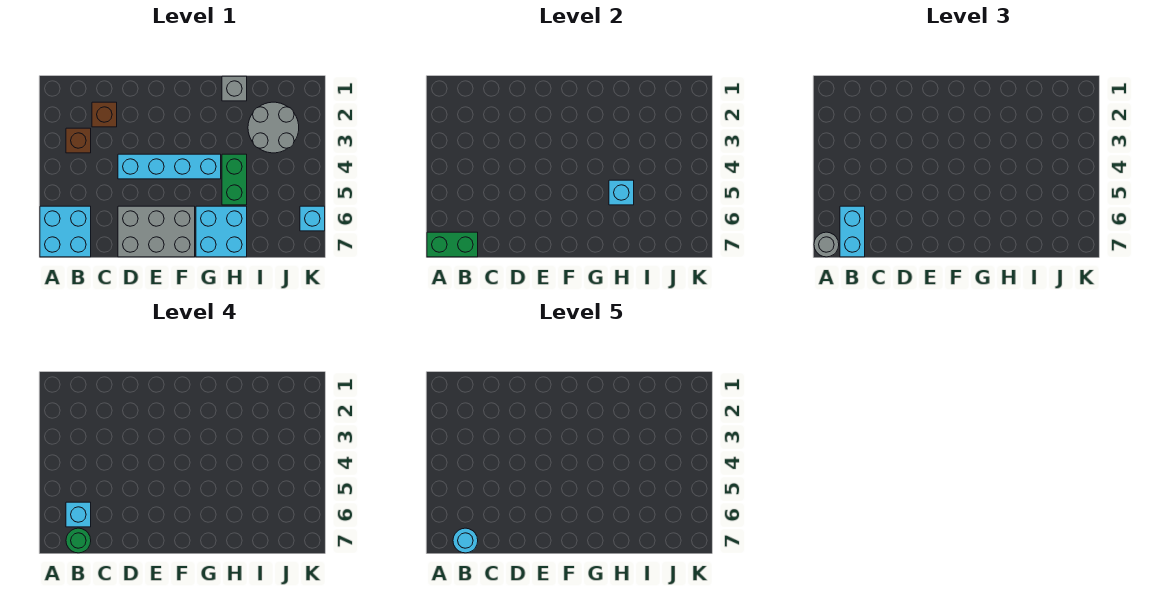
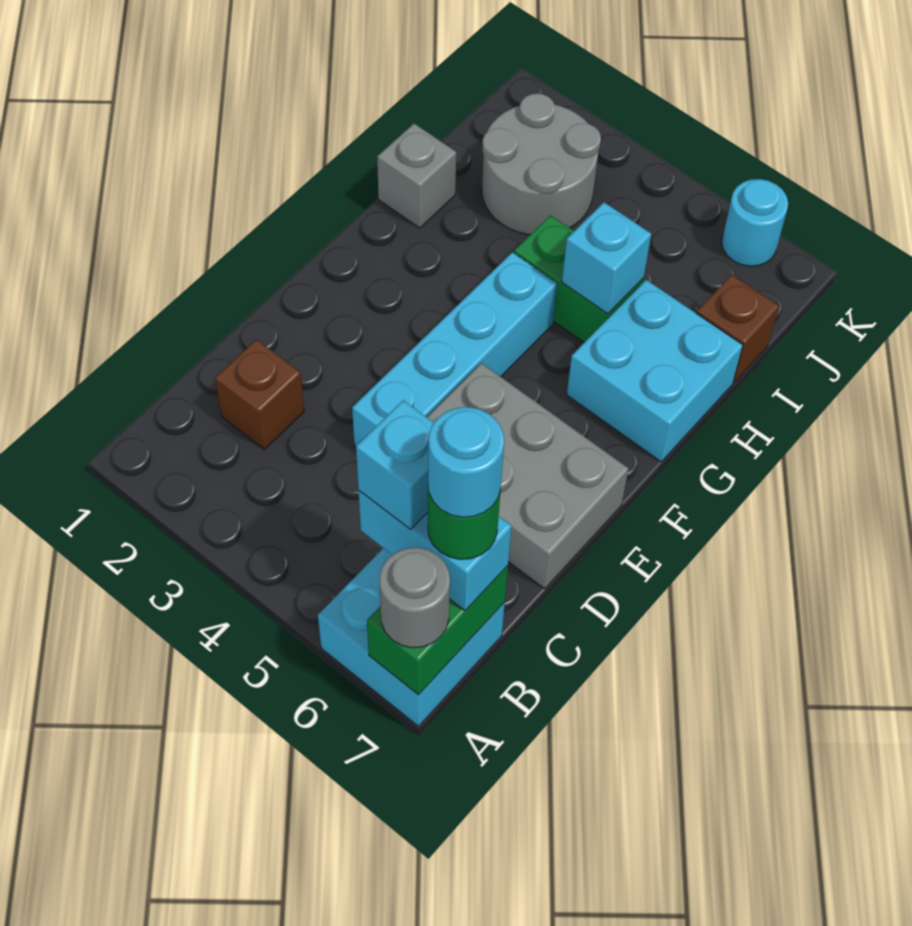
brown 1x1 brick [66,128,91,153] -> brown 1x1 brick moved to [696,275,779,382]
grey 2x3 brick [118,206,195,257] -> grey 2x3 brick turned to [427,363,629,589]
cyan 1x1 brick [300,206,325,231] -> cyan 1x1 round brick [722,179,788,266]

